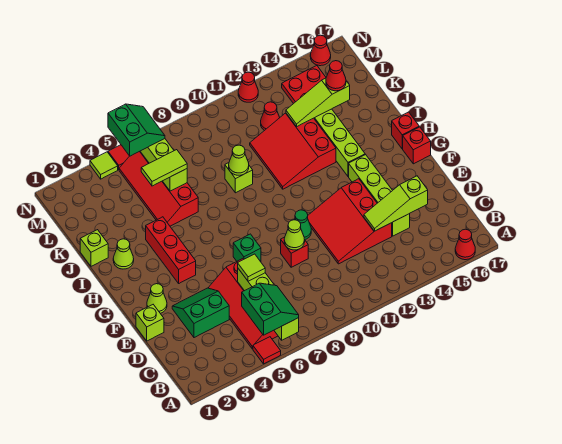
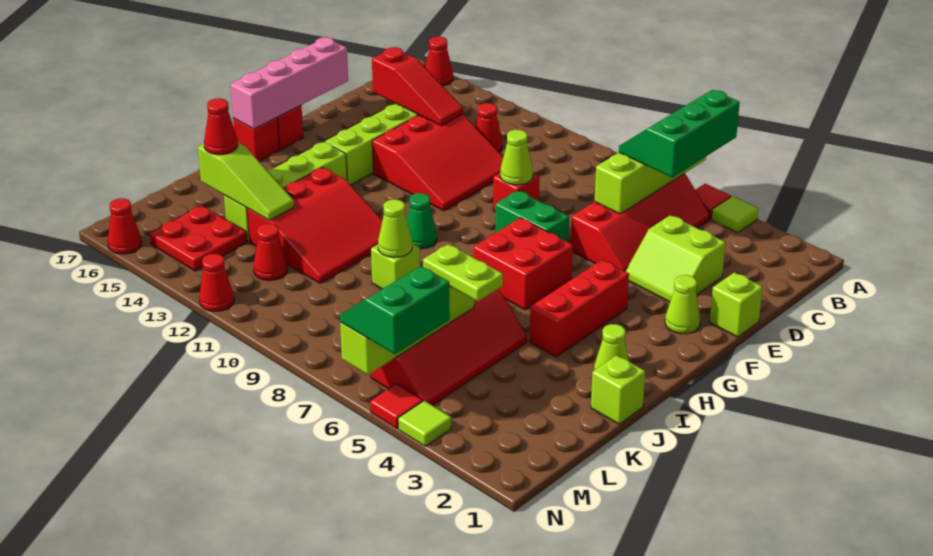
green 2x2 slope [242,283,299,335] -> green 2x3 slope [619,90,740,178]
none -> red 1x1 cone [475,103,502,152]
green 2x2 slope [172,288,229,338] -> lime 2x2 slope [625,215,726,302]
lime 1x1 tile [238,254,265,281] -> lime 1x1 tile moved to [712,196,758,233]
lime 1x3 slope [364,176,428,231] -> red 1x3 slope [372,47,463,126]
none -> pink 1x4 brick [230,37,348,129]
green 1x1 brick [233,234,261,262] -> green 1x2 brick [495,191,569,242]
green 1x1 cone [295,210,311,239] -> green 1x1 cone moved to [407,193,437,249]
none -> red 2x2 brick [473,218,573,310]
lime 1x2 tile [141,150,187,186] -> lime 1x2 plate [423,244,503,301]

